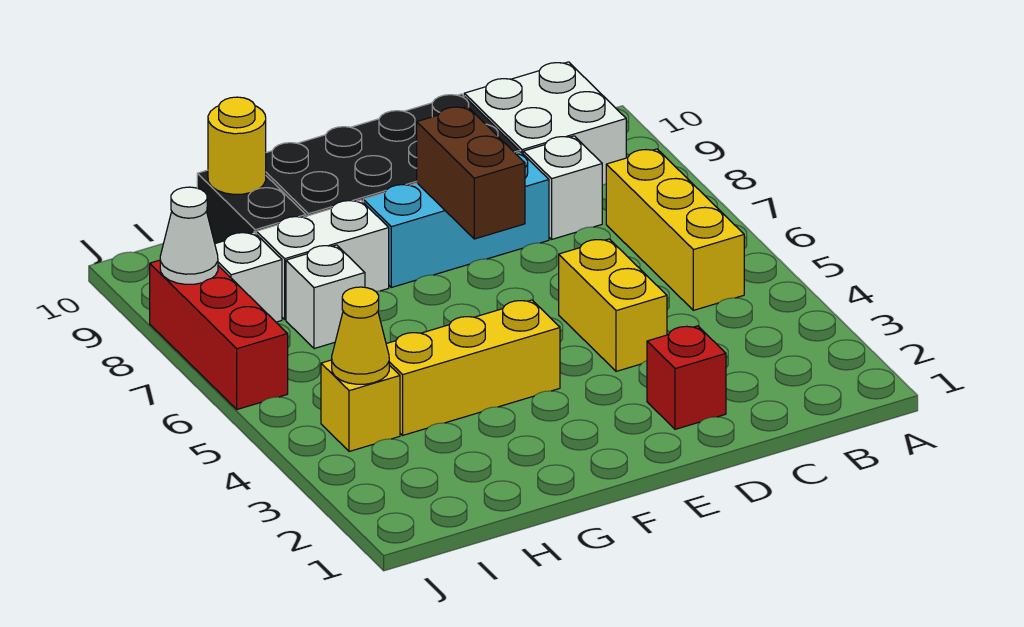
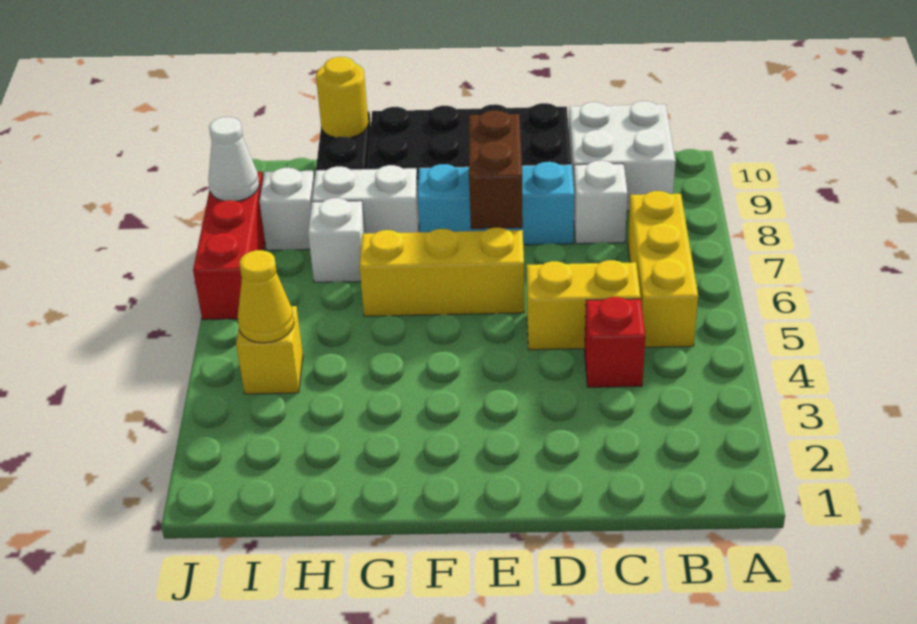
red 1x1 brick [647,326,726,429] -> red 1x1 brick moved to [584,297,645,387]
yellow 1x2 brick [559,239,667,371] -> yellow 1x2 brick turned to [527,260,641,350]
yellow 1x3 brick [386,300,560,435] -> yellow 1x3 brick moved to [359,228,524,316]

